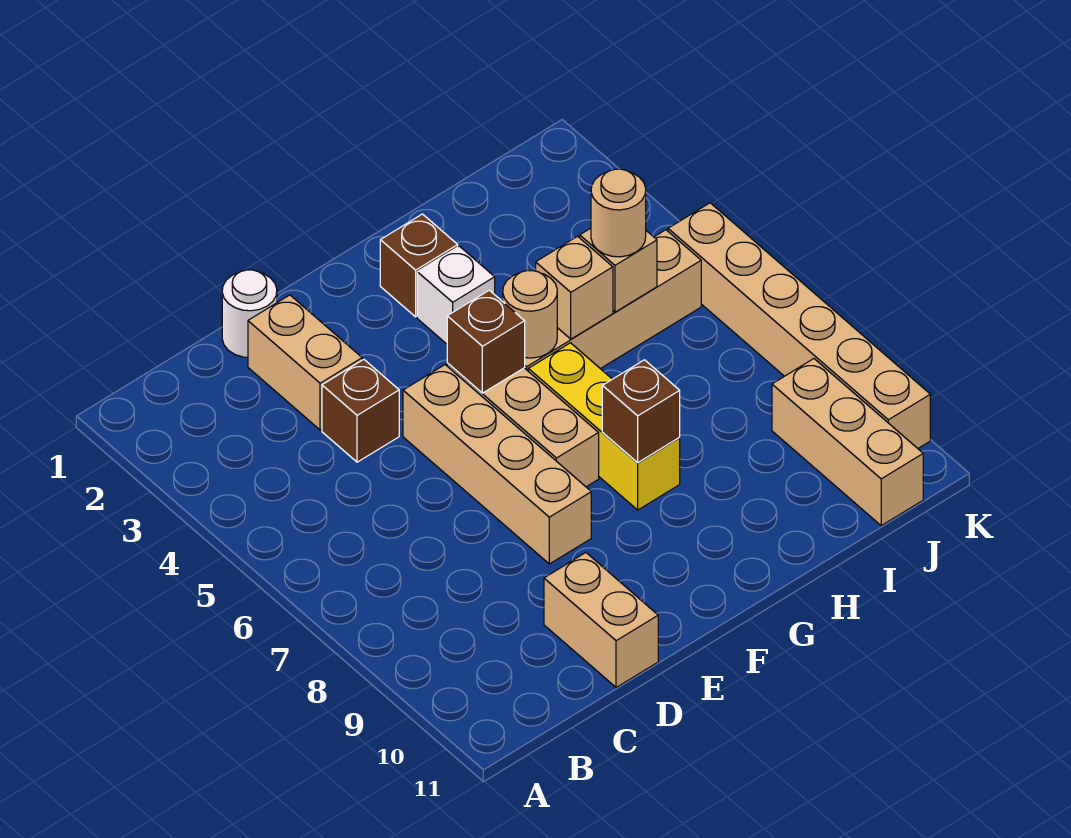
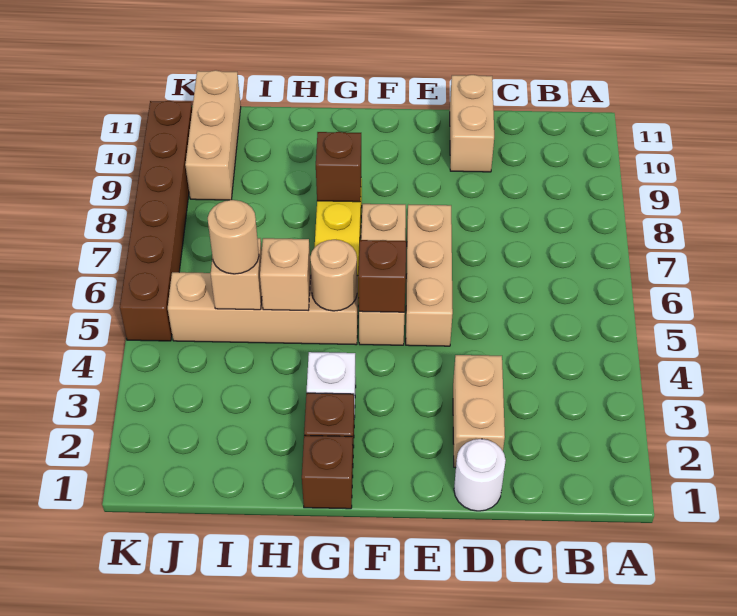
brown 1x1 brick [322,360,399,462] -> brown 1x1 brick moved to [302,435,353,509]
tan 1x4 brick [403,365,591,564] -> tan 1x3 brick [406,205,453,346]
tan 1x6 brick [668,203,930,448] -> brown 1x6 brick [120,101,192,341]

